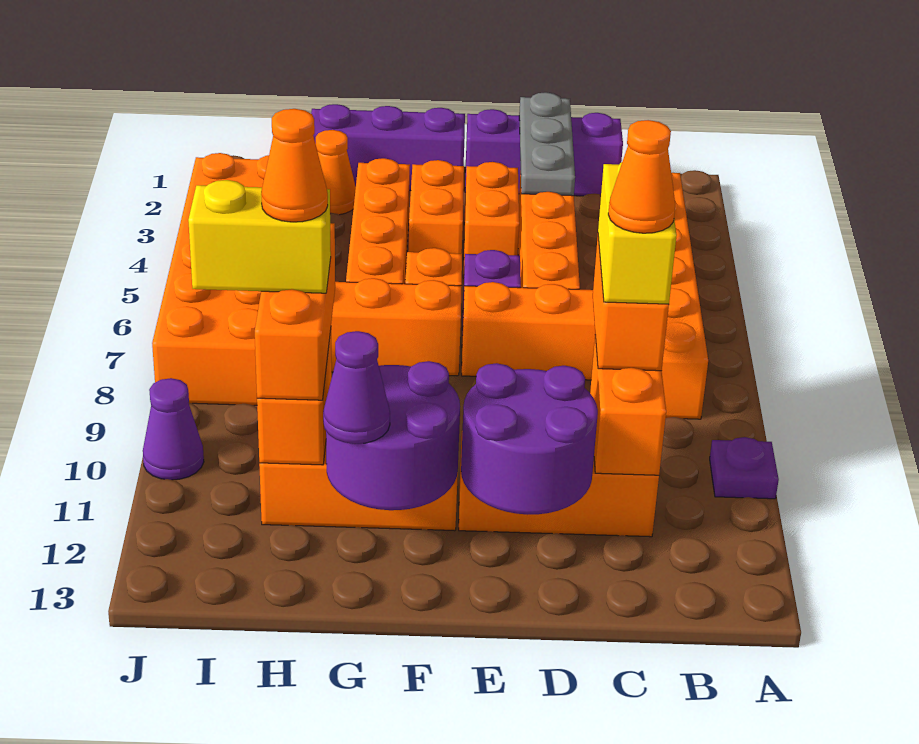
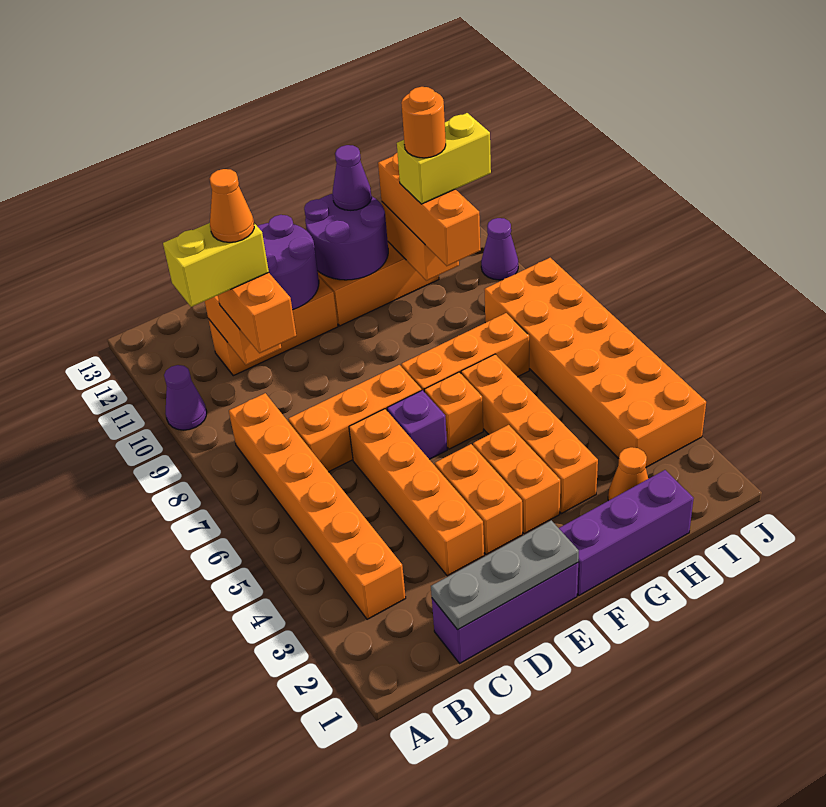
purple 1x1 plate [710,437,779,499] -> purple 1x1 cone [164,365,207,430]
yellow 1x2 brick [598,162,677,304] -> yellow 1x2 brick turned to [163,223,269,307]
grey 1x3 plate [519,92,575,196] -> grey 1x3 plate turned to [431,520,579,630]
orange 1x1 cone [261,109,328,222] -> orange 1x1 round brick [401,87,446,158]

